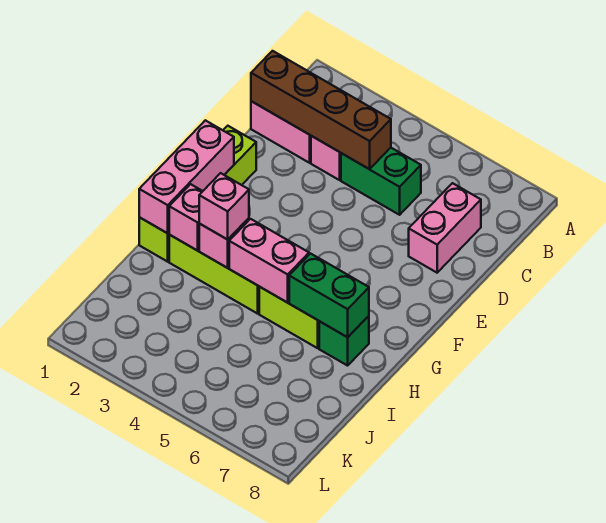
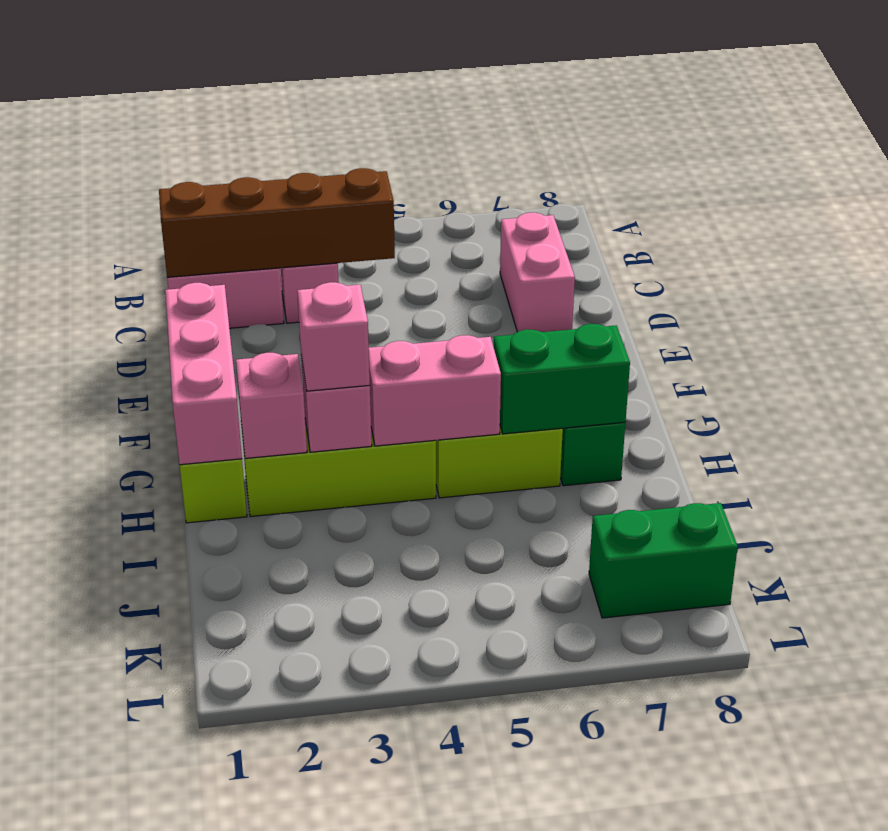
green 1x2 brick [341,148,421,215] -> green 1x2 brick moved to [589,503,738,618]

